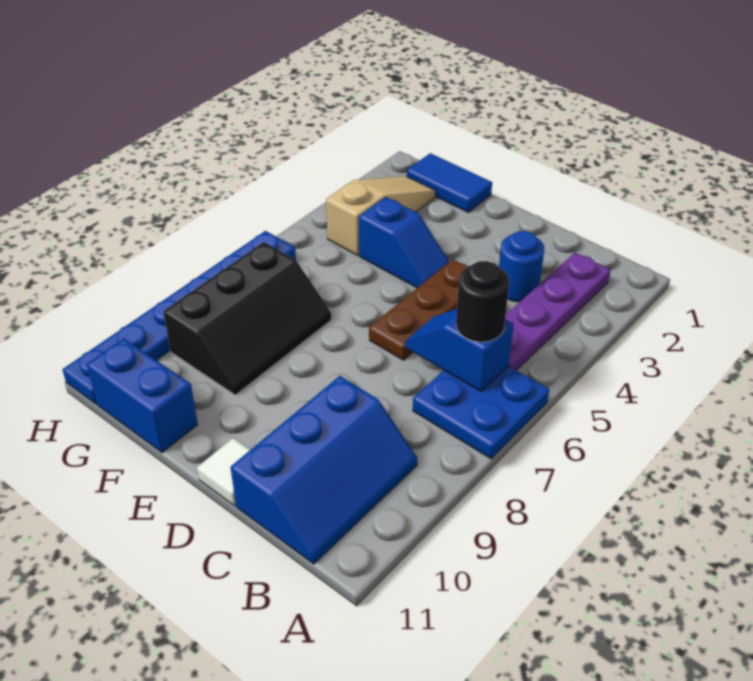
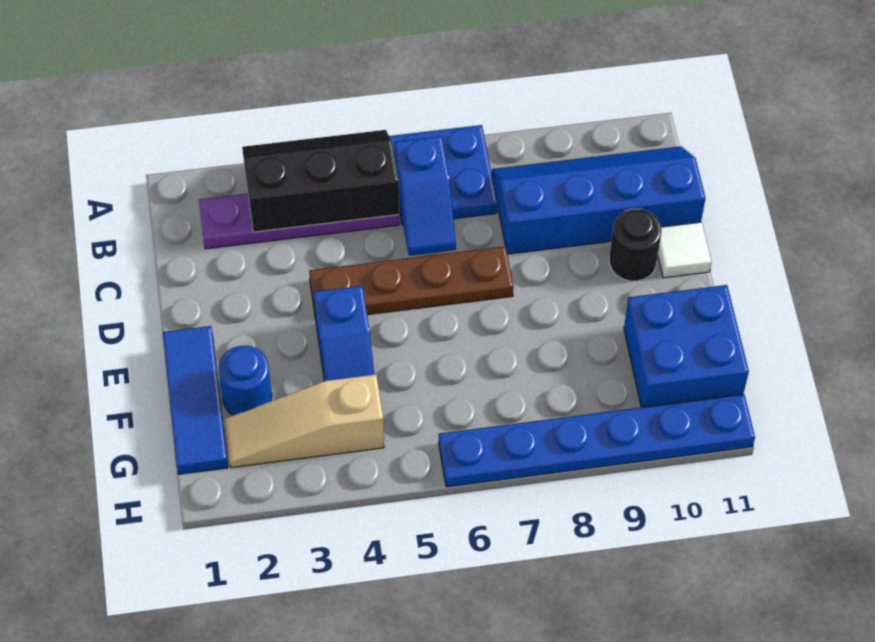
black 1x1 round brick [456,261,509,342] -> black 1x1 round brick moved to [609,209,662,281]
blue 2x3 slope [230,376,418,564] -> blue 2x4 slope [492,146,705,254]
blue 1x1 round brick [499,231,545,302] -> blue 1x1 round brick moved to [218,346,272,415]
brown 1x3 plate [369,259,468,360] -> brown 1x4 plate [309,246,513,319]
blue 1x2 slope [359,197,449,288] -> blue 1x2 slope turned to [314,286,374,381]
blue 1x2 tile [407,153,492,212] -> blue 1x3 tile [163,326,228,474]
black 2x3 slope [163,242,331,395] -> black 2x3 slope moved to [242,130,399,232]
blue 1x2 brick [87,339,198,453] -> blue 2x2 brick [624,285,749,407]

